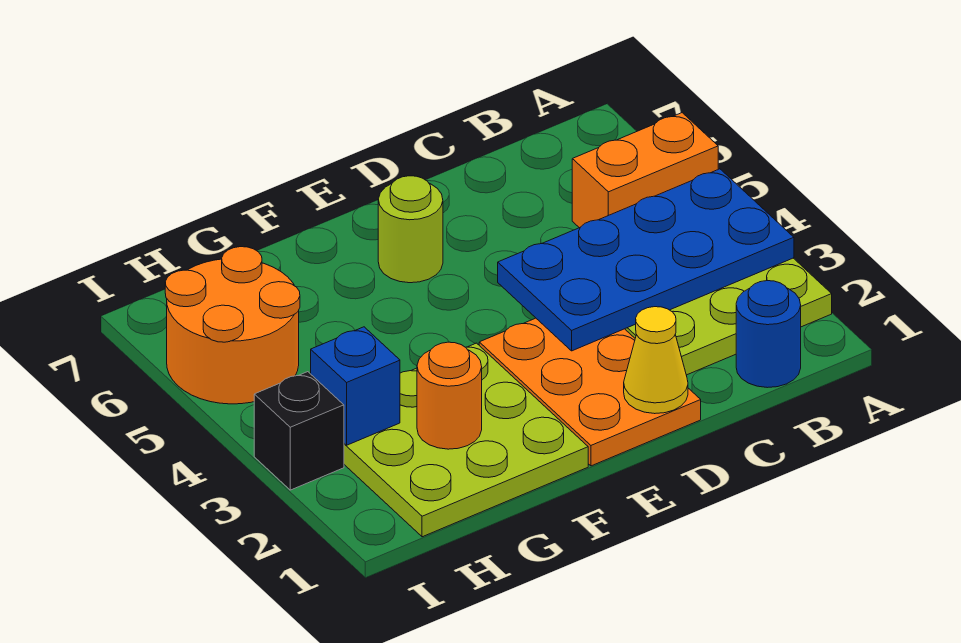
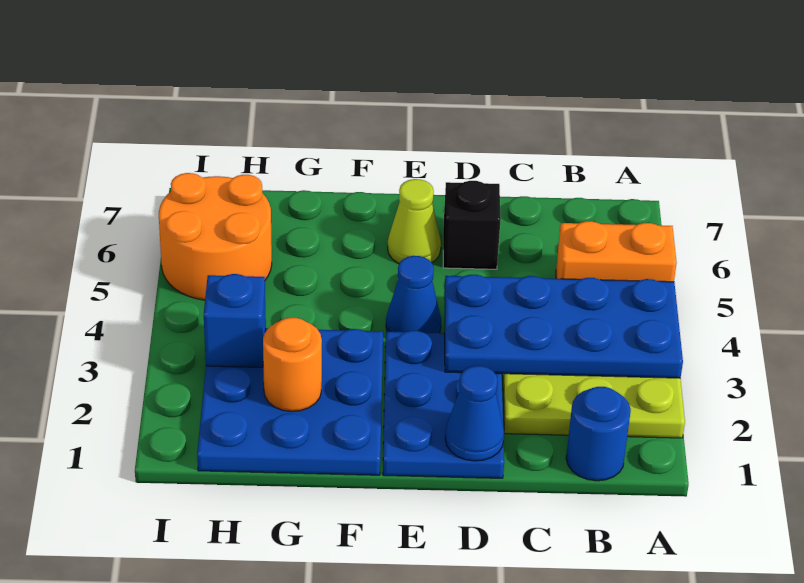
orange 2x3 plate [479,318,701,466] -> blue 2x3 plate [383,331,504,478]
yellow 1x1 cone [624,307,688,414] -> blue 1x1 cone [445,366,504,461]
none -> blue 1x1 cone [386,256,441,333]
lime 1x1 round brick [378,176,443,283] -> lime 1x1 cone [388,179,441,264]
lime 3x3 plate [344,343,588,537] -> blue 3x3 plate [197,328,383,475]
black 1x1 brick [254,372,344,490] -> black 1x1 brick moved to [443,181,501,269]

